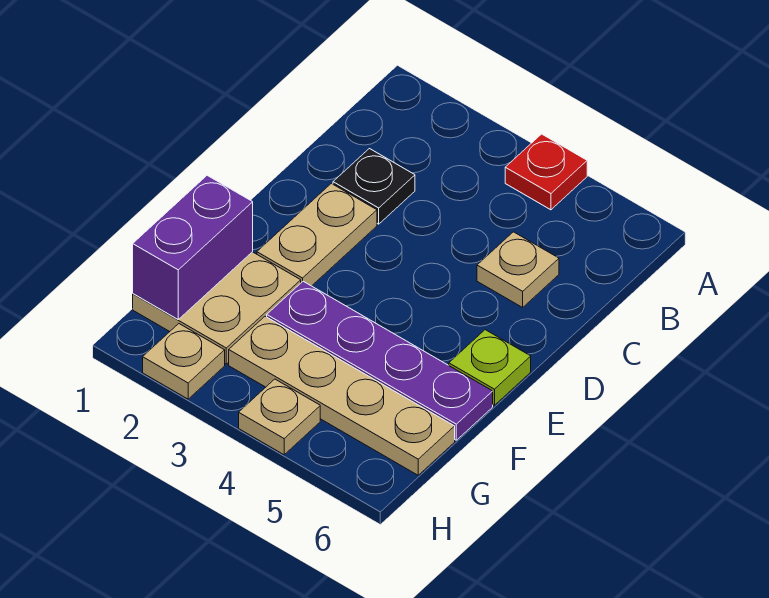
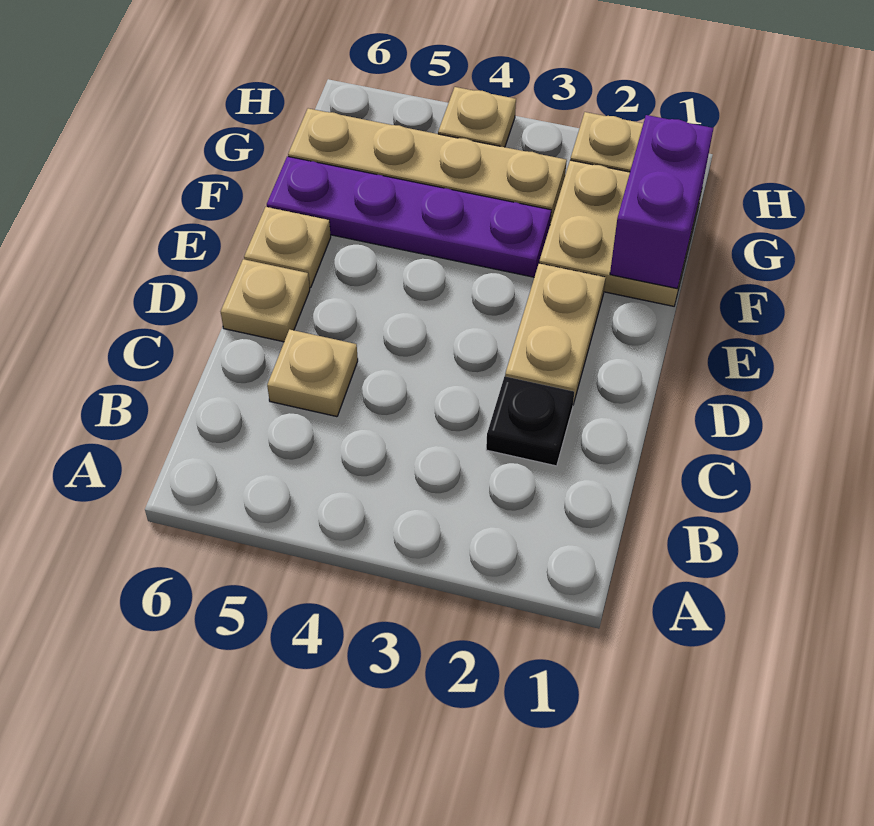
red 1x1 plate [505,134,587,210] -> none
none -> tan 1x1 plate [221,259,310,342]
lime 1x1 plate [449,330,531,405] -> tan 1x1 plate [244,207,331,288]

